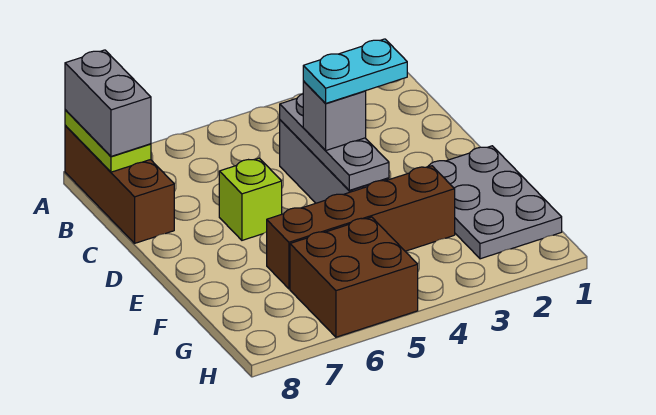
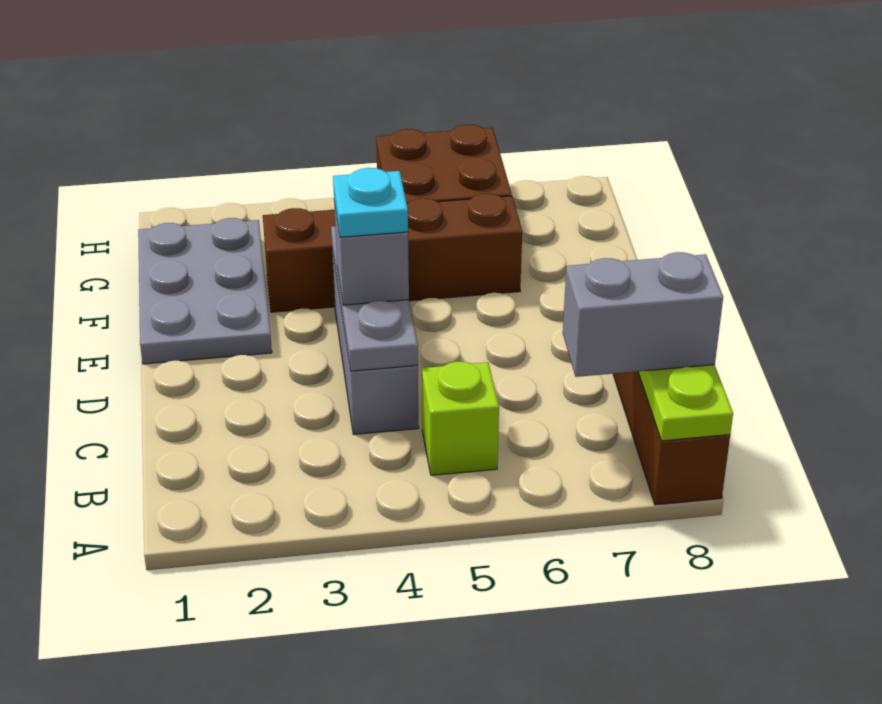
grey 1x2 brick [65,50,151,156] -> grey 1x2 brick turned to [563,252,723,377]
cyan 1x2 plate [303,39,407,103] -> cyan 1x1 plate [333,168,408,237]
lime 1x1 brick [219,158,282,240] -> lime 1x1 brick moved to [422,362,499,475]

